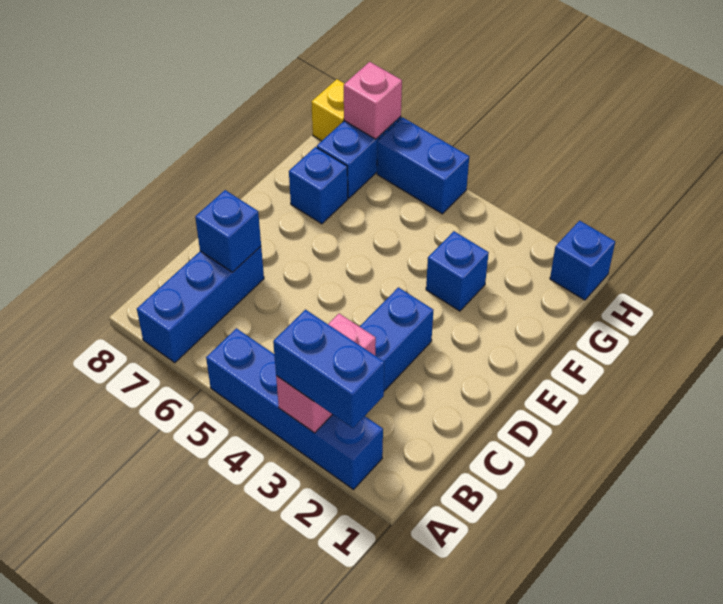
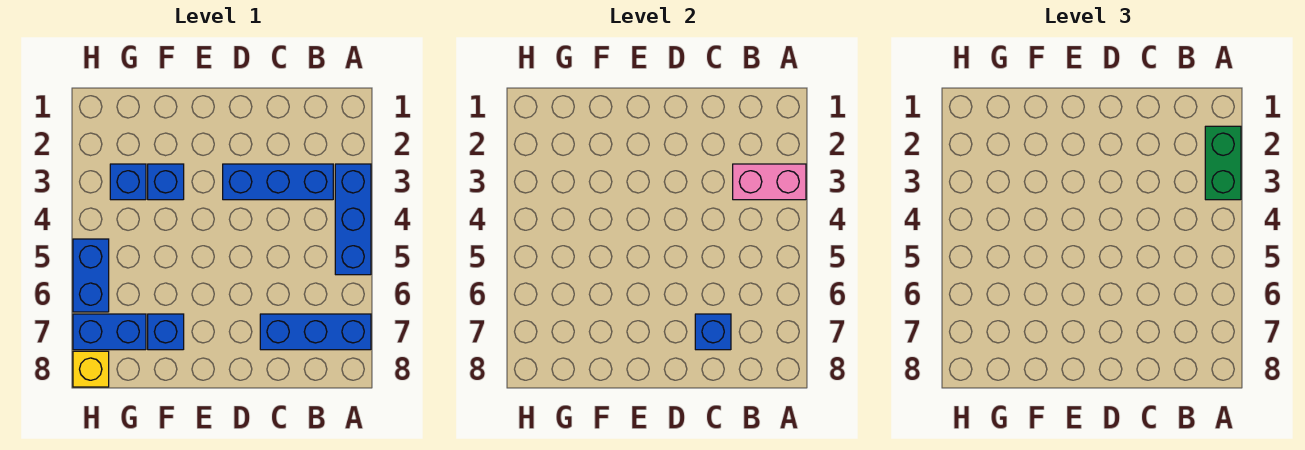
blue 1x4 brick [206,328,383,490] -> blue 1x3 brick [335,164,371,275]
blue 1x2 brick [273,310,384,428] -> green 1x2 brick [1205,126,1241,200]
blue 1x1 brick [550,221,615,300] -> blue 1x1 brick moved to [110,164,146,200]
pink 1x1 brick [344,62,402,139] -> none

